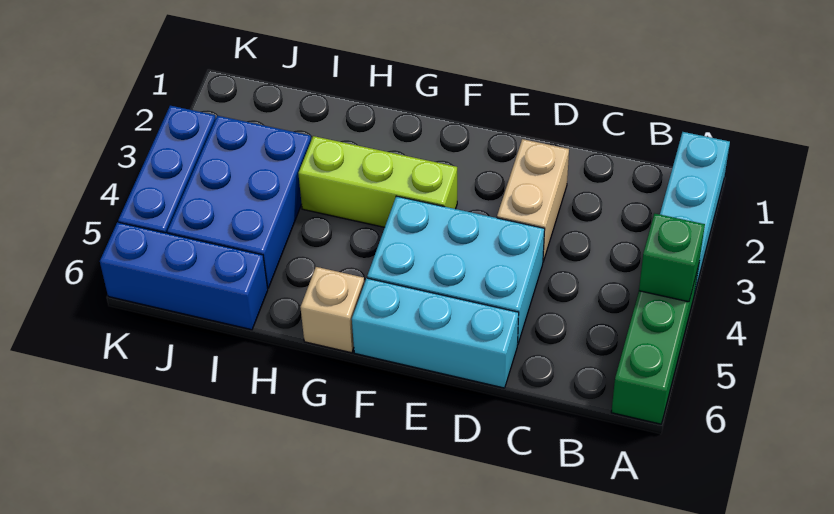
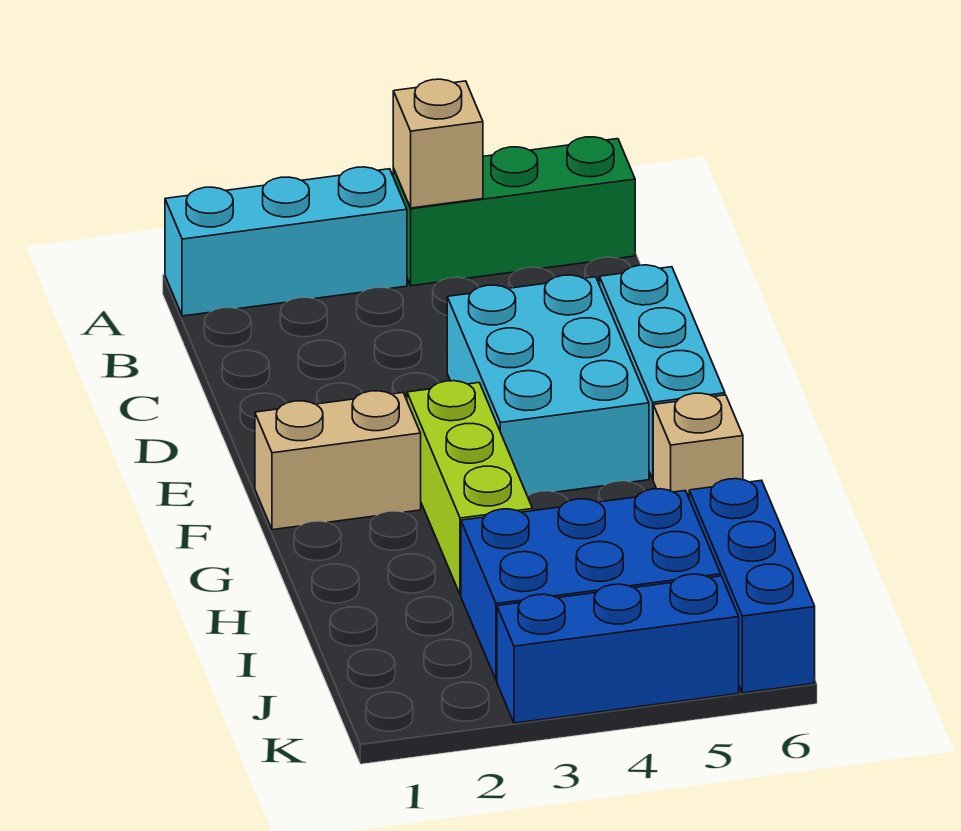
green 1x1 brick [639,214,705,302] -> tan 1x1 brick [393,79,483,208]
tan 1x2 brick [497,139,569,262] -> tan 1x2 brick moved to [255,391,421,530]

